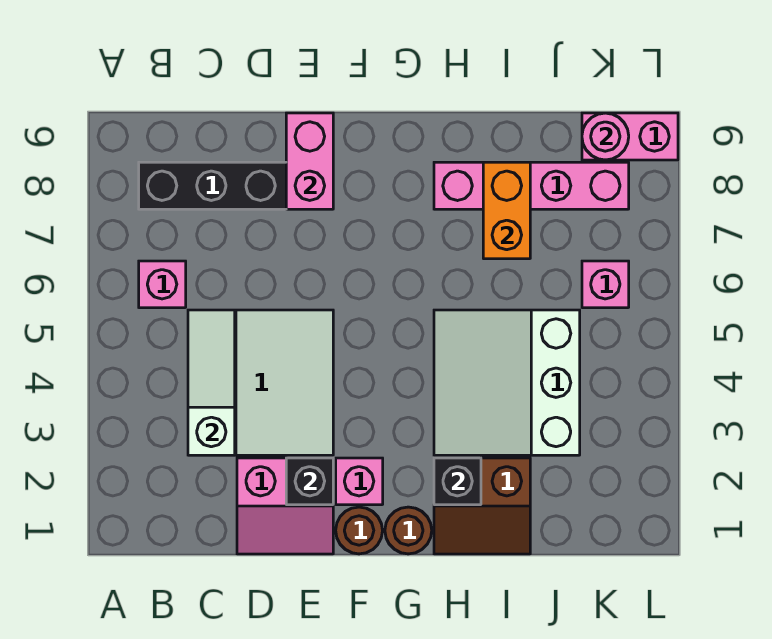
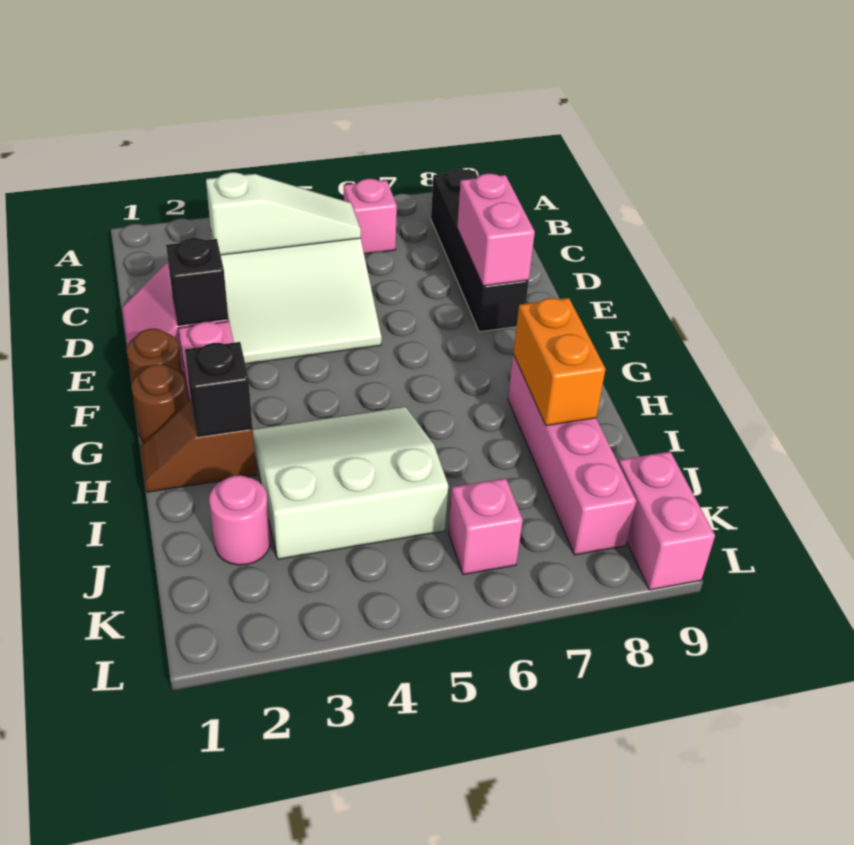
pink 1x2 brick [286,113,333,209] -> pink 1x2 brick turned to [457,174,535,286]
brown 2x2 slope [434,458,530,554] -> brown 1x2 slope [141,400,256,492]
orange 1x2 brick [483,162,530,259] -> orange 1x2 brick turned to [513,298,605,426]
pink 1x1 round brick [582,113,629,160] -> pink 1x1 round brick moved to [209,475,270,565]

